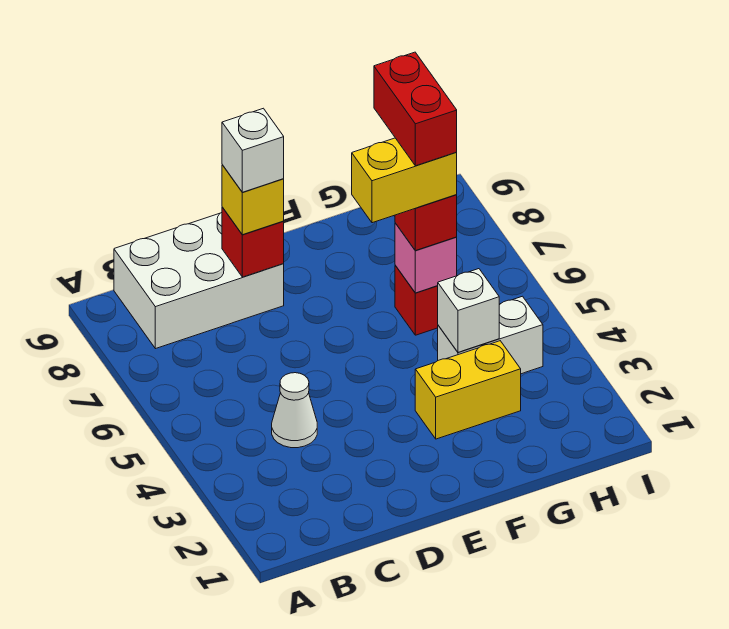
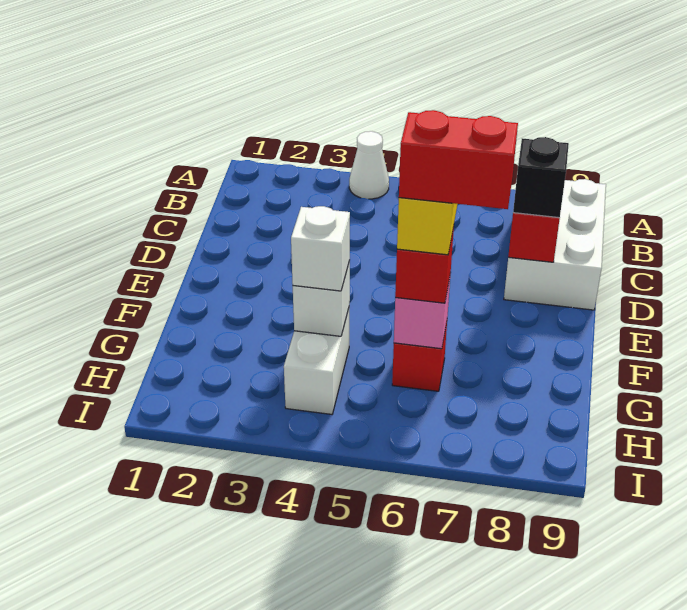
white 1x1 cone [272,373,317,448] -> white 1x1 cone moved to [349,131,389,199]
yellow 1x1 brick [222,165,284,235] -> black 1x1 brick [513,137,569,218]
white 1x1 brick [222,108,284,192] -> white 1x1 brick moved to [291,206,350,291]
yellow 1x2 brick [415,341,521,439] -> none

